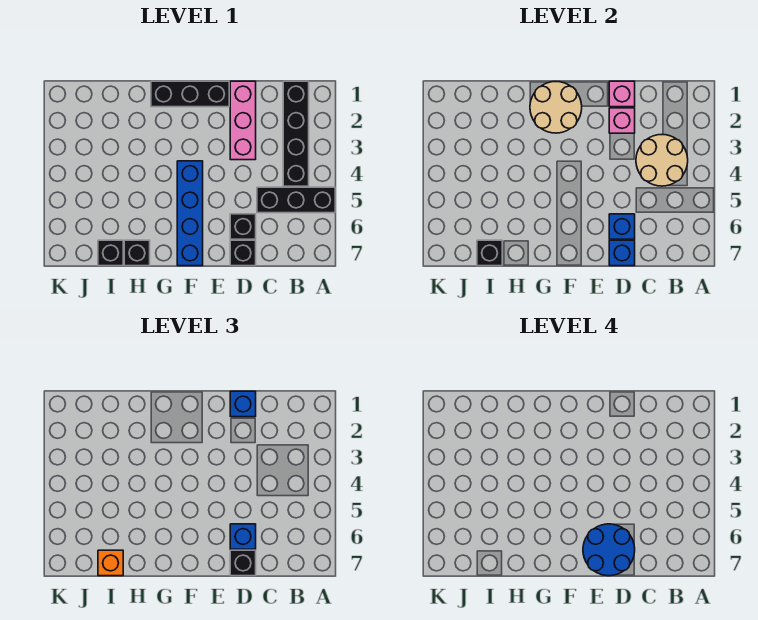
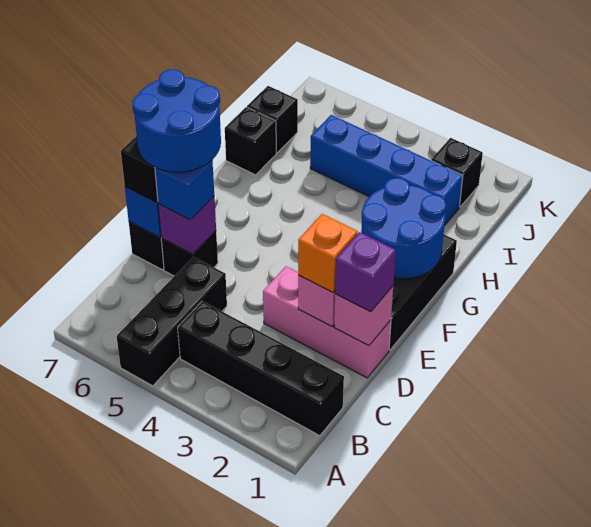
tan 2x2 round brick [636,135,688,186] -> none
blue 1x1 brick [230,391,256,417] -> purple 1x1 brick [335,232,396,312]
blue 1x1 brick [609,214,635,239] -> purple 1x1 brick [158,197,216,254]
tan 2x2 round brick [530,82,582,133] -> blue 2x2 round brick [361,178,446,279]
blue 1x4 brick [177,161,203,266] -> blue 1x4 brick moved to [310,115,463,225]
black 1x1 brick [477,240,502,266] -> black 1x1 brick moved to [431,138,483,207]
orange 1x1 brick [98,550,123,576] -> orange 1x1 brick moved to [298,214,358,293]

